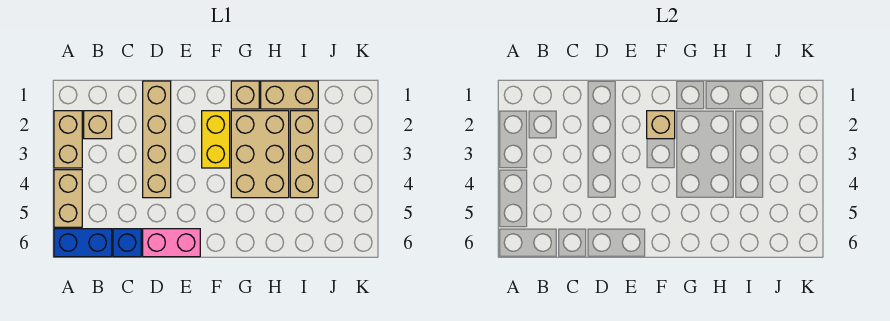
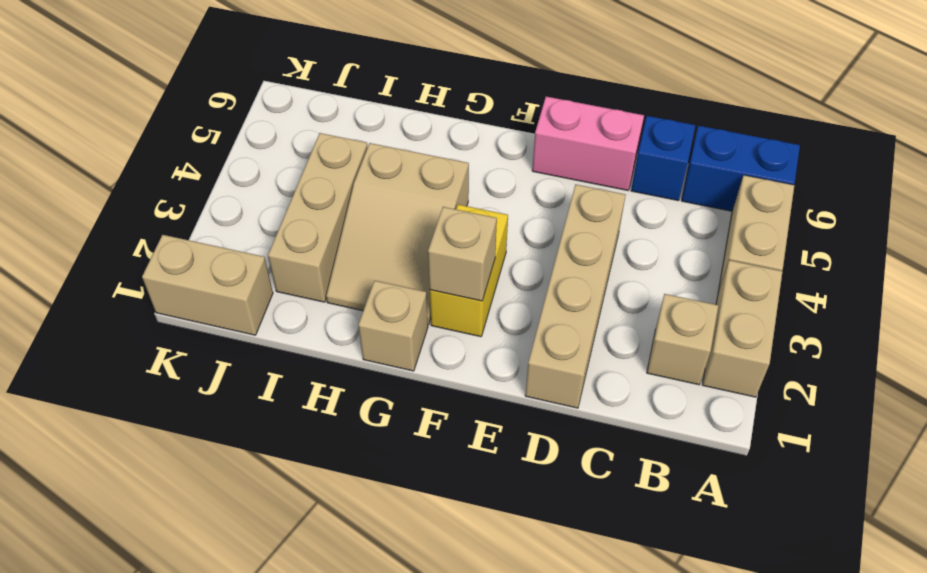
tan 2x3 brick [231,111,289,198] -> tan 2x3 slope [326,143,469,325]
tan 1x2 brick [261,81,318,109] -> tan 1x2 brick moved to [142,235,273,335]

